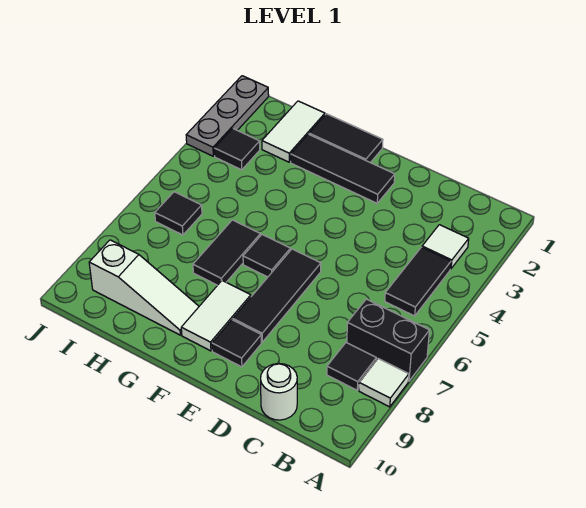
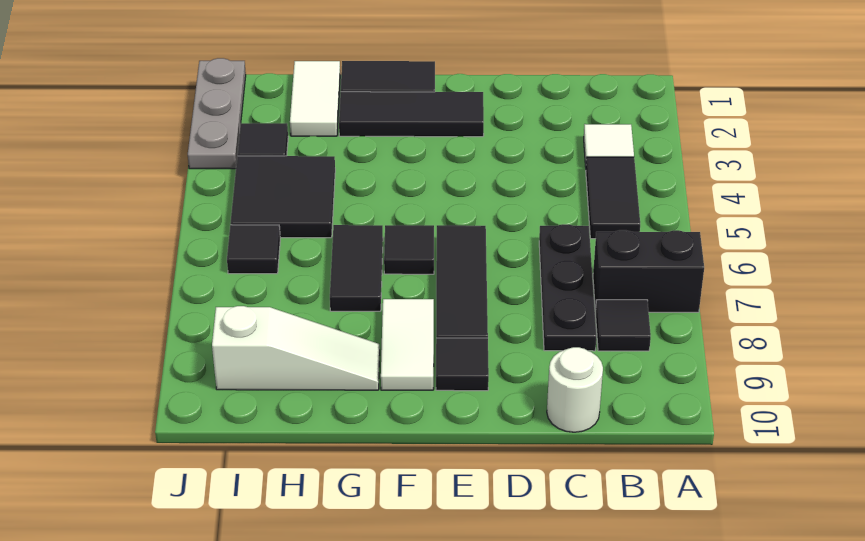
white 1x1 tile [359,359,409,407] -> none
none -> black 1x3 plate [539,224,596,351]
none -> black 2x2 tile [230,156,335,238]

